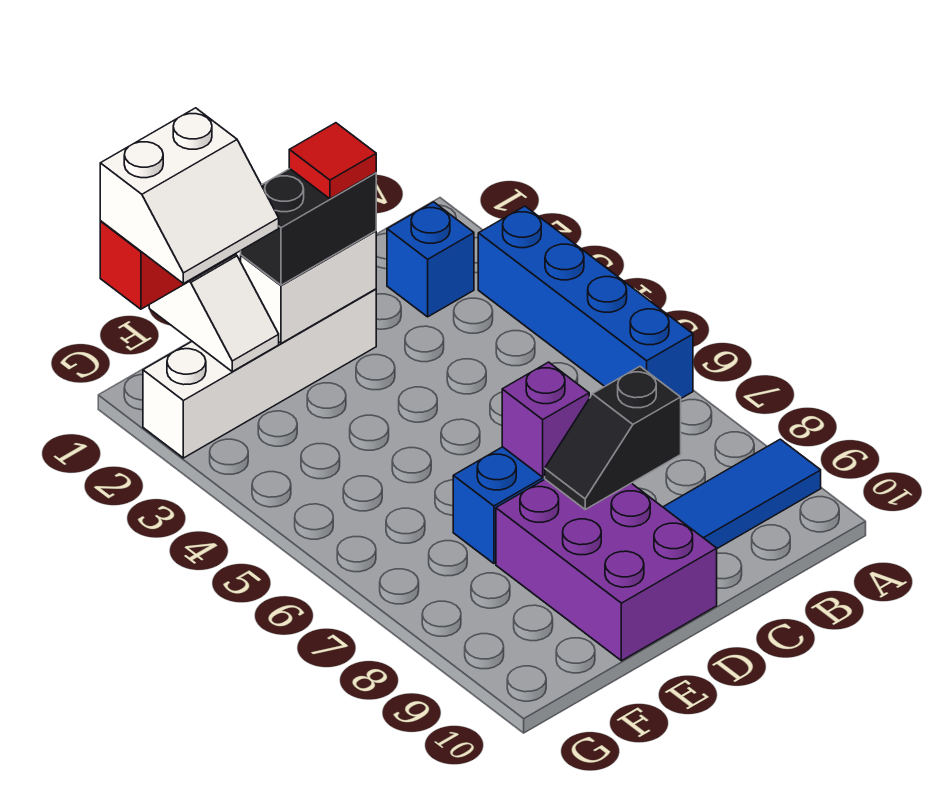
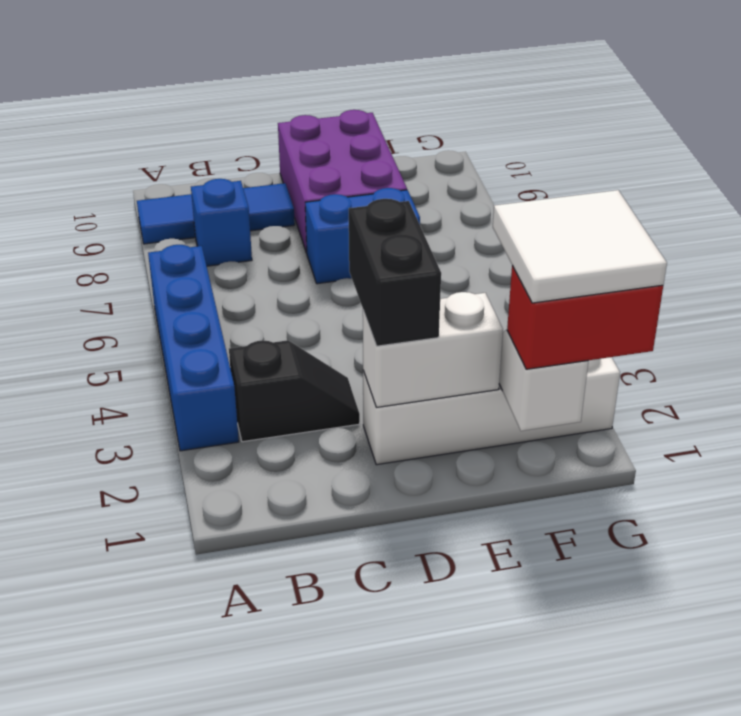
blue 1x1 brick [387,202,474,317] -> blue 1x1 brick moved to [191,179,252,266]
black 1x2 slope [545,367,681,509] -> black 1x2 slope moved to [229,340,360,442]
black 1x2 brick [241,169,376,285] -> black 1x2 brick turned to [349,199,441,346]
red 1x1 tile [289,123,376,199] -> none
purple 1x1 brick [502,362,589,477] -> none
white 2x2 slope [100,108,279,283] -> white 2x2 tile [493,190,667,303]

